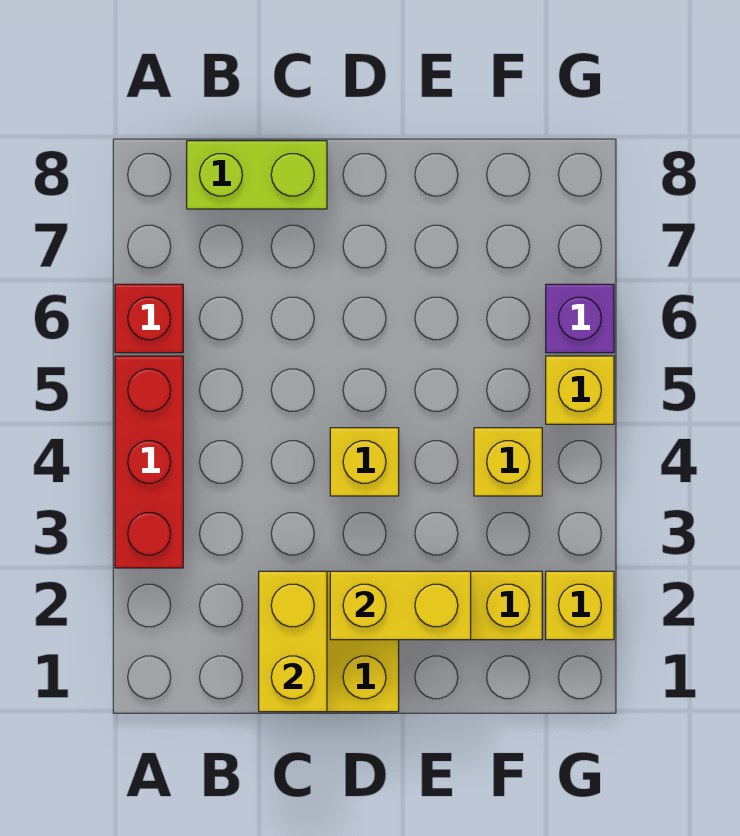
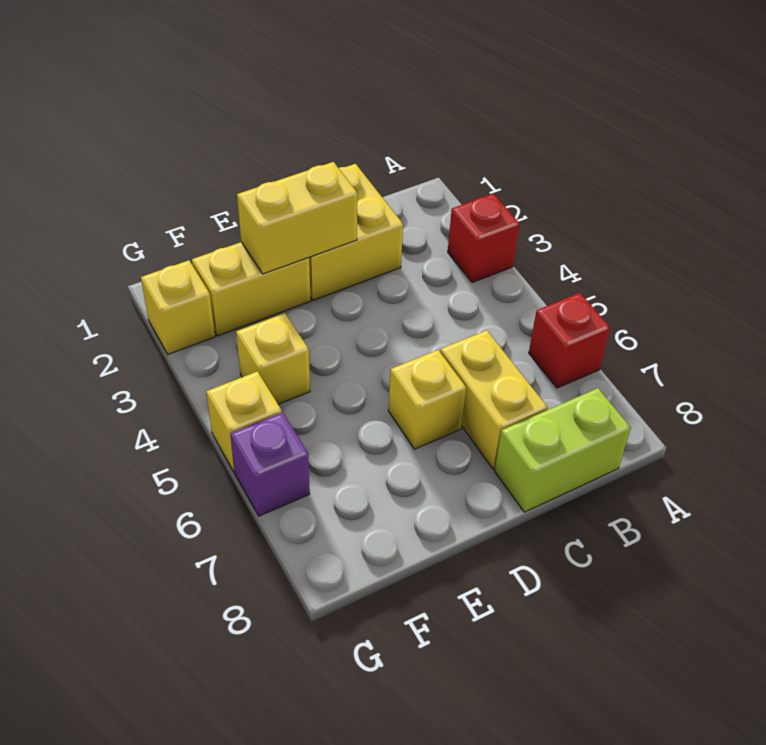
red 1x3 brick [115,356,183,568] -> red 1x1 brick [448,194,519,283]
yellow 1x2 brick [259,571,327,712] -> yellow 1x2 brick moved to [440,330,548,469]
yellow 1x1 brick [330,428,399,496] -> yellow 1x1 brick moved to [388,350,466,449]

